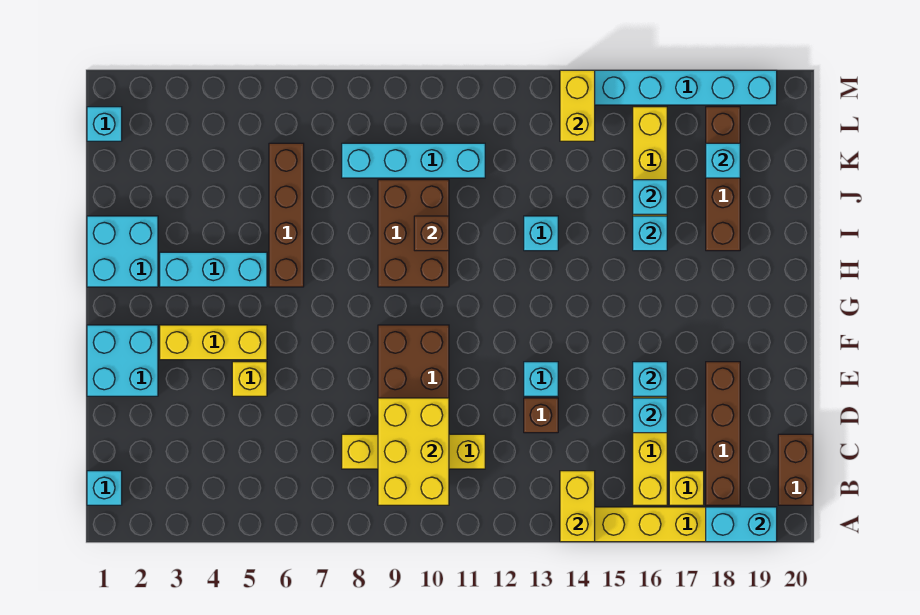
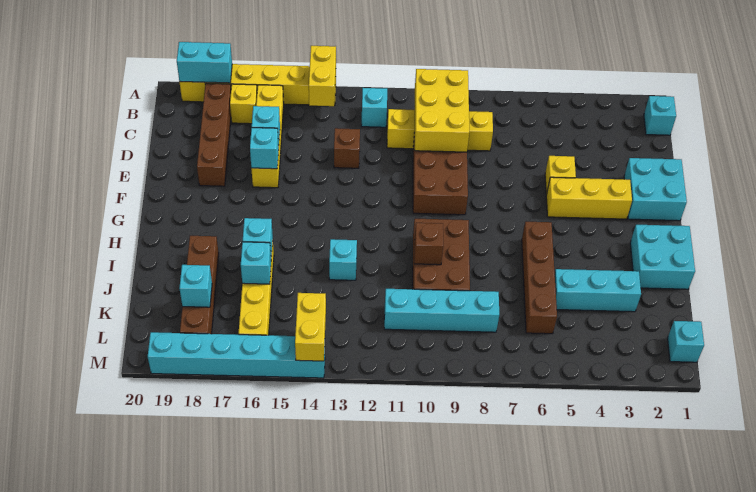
brown 1x2 brick [778,434,813,505] -> none
cyan 1x1 brick [524,362,558,396] -> cyan 1x1 brick moved to [361,88,387,127]
cyan 1x3 brick [160,252,267,287] -> cyan 1x3 brick moved to [555,269,641,312]

